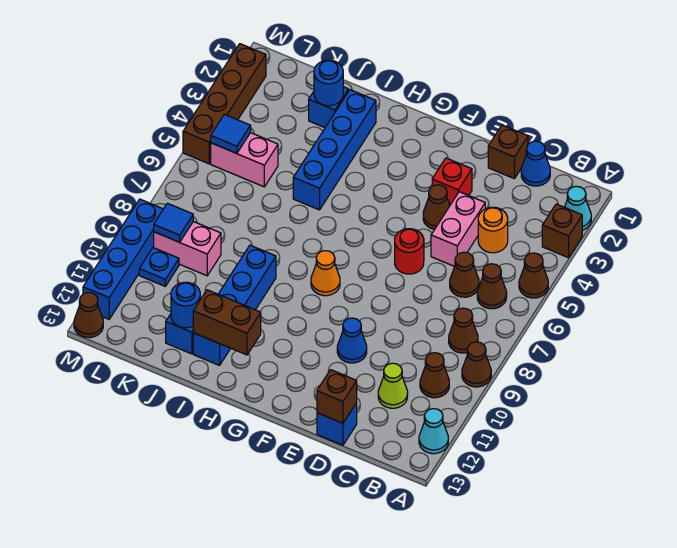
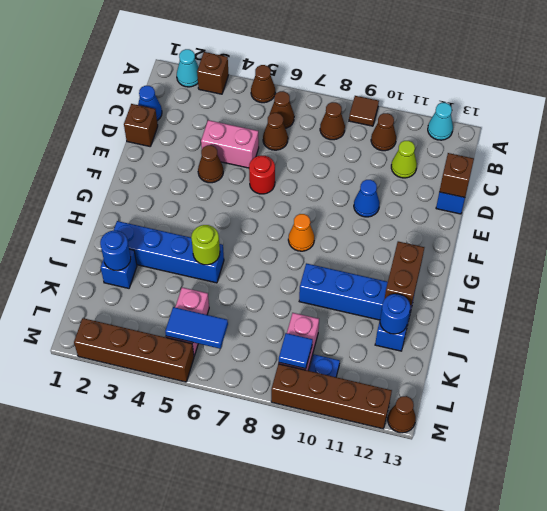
brown 1x1 cone [462,342,491,387] -> brown 1x1 tile [349,96,379,126]
orange 1x1 round brick [478,207,508,253] -> none
red 1x1 brick [432,158,472,205] -> none
none -> lime 1x1 round brick [191,225,220,265]
blue 1x1 tile [211,114,251,153] -> blue 1x2 tile [165,307,228,349]
blue 1x4 brick [83,199,163,319] -> brown 1x4 brick [271,364,392,429]

